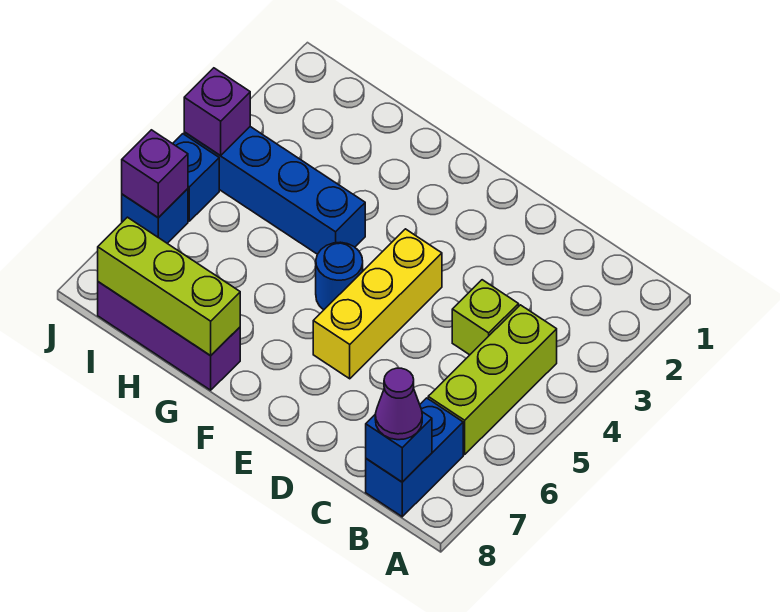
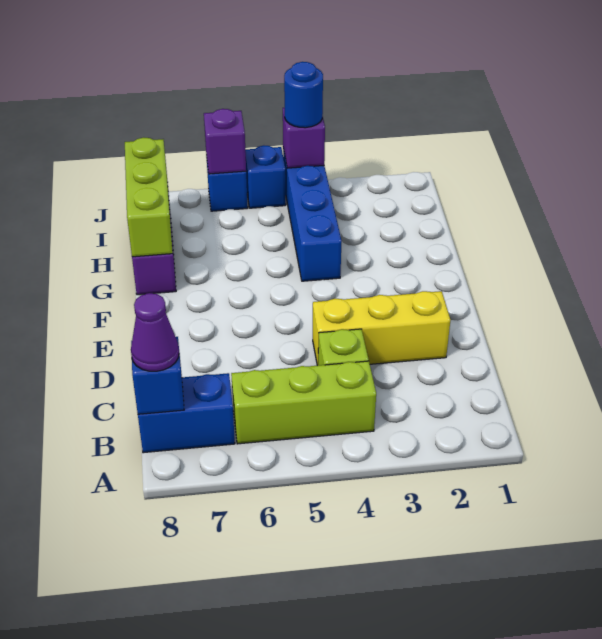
yellow 1x3 brick [313,229,442,379] -> yellow 1x3 brick moved to [313,291,450,366]
blue 1x1 round brick [316,242,363,310] -> blue 1x1 round brick moved to [284,62,323,128]

